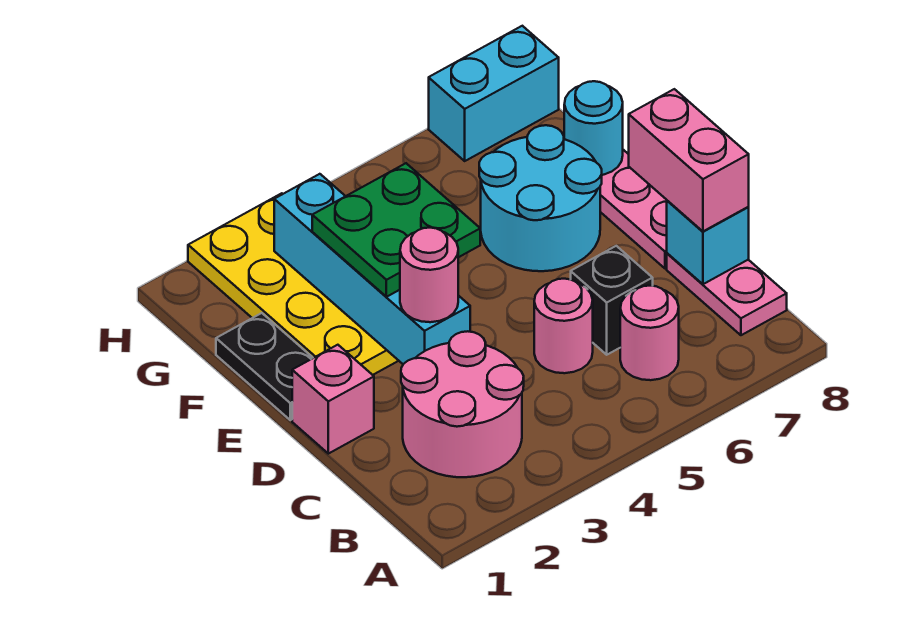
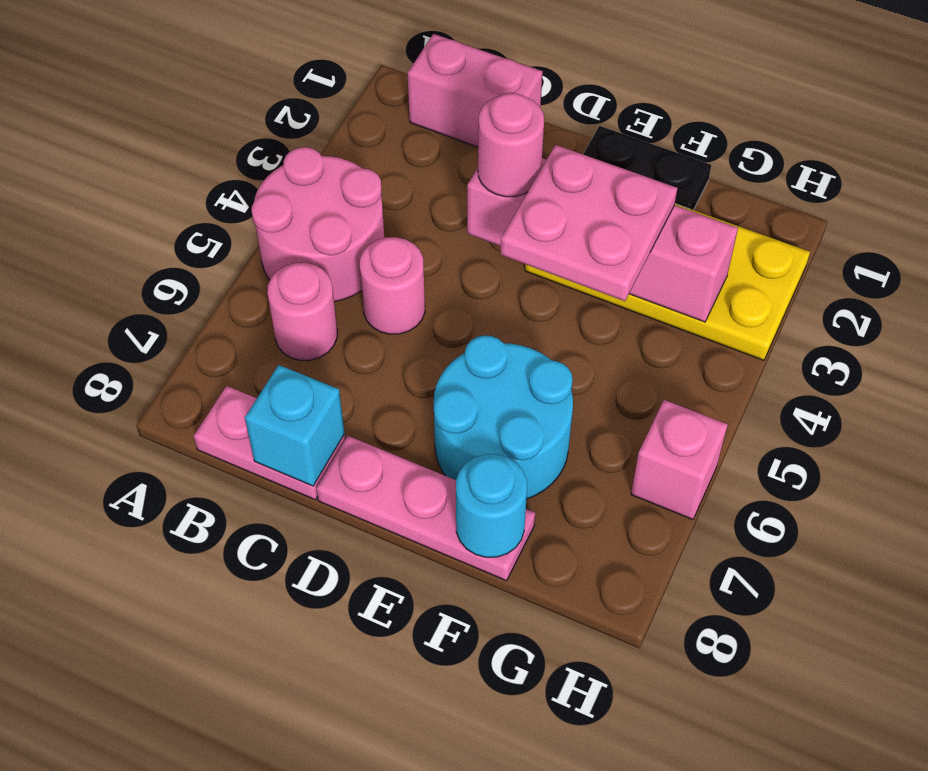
pink 2x2 round brick [401,331,524,477] -> pink 2x2 round brick moved to [252,147,384,302]
black 1x1 brick [571,246,653,355] -> none
pink 1x2 brick [629,89,749,231] -> pink 1x2 brick moved to [408,34,543,147]
pink 1x1 brick [292,345,374,454] -> pink 1x1 brick moved to [631,400,728,519]
cyan 1x4 brick [274,174,470,364] -> pink 1x4 brick [467,158,738,322]
green 2x2 plate [312,163,480,297] -> pink 2x2 plate [500,145,677,301]
cyan 1x2 brick [429,26,559,161] -> none

